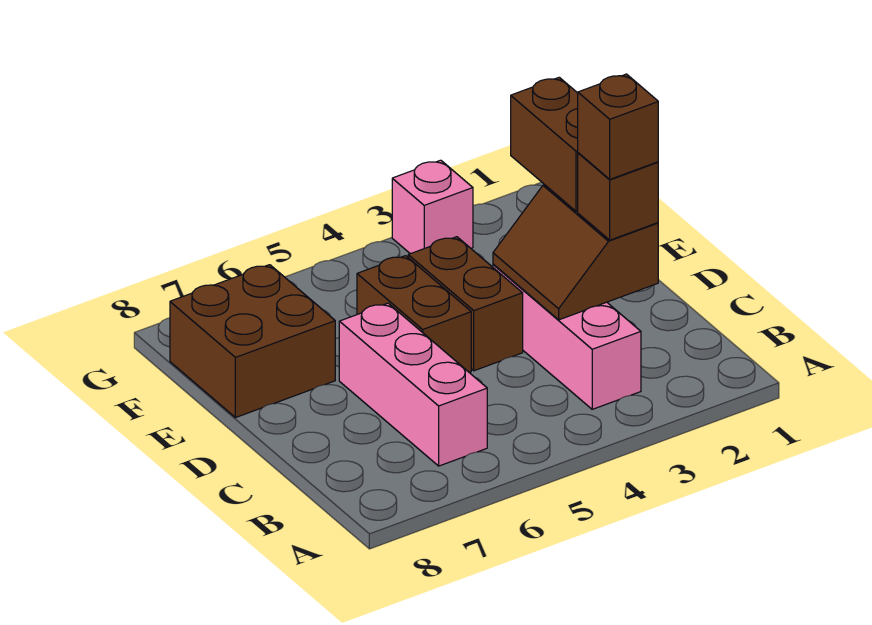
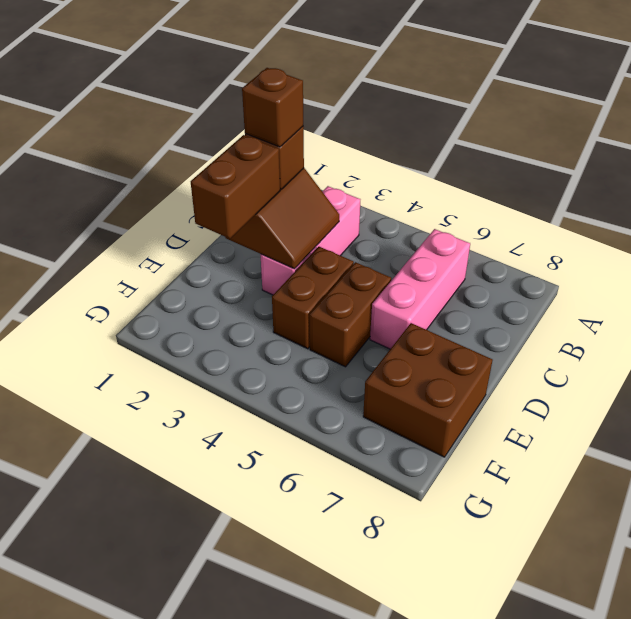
pink 1x1 brick [392,160,473,254] -> none

